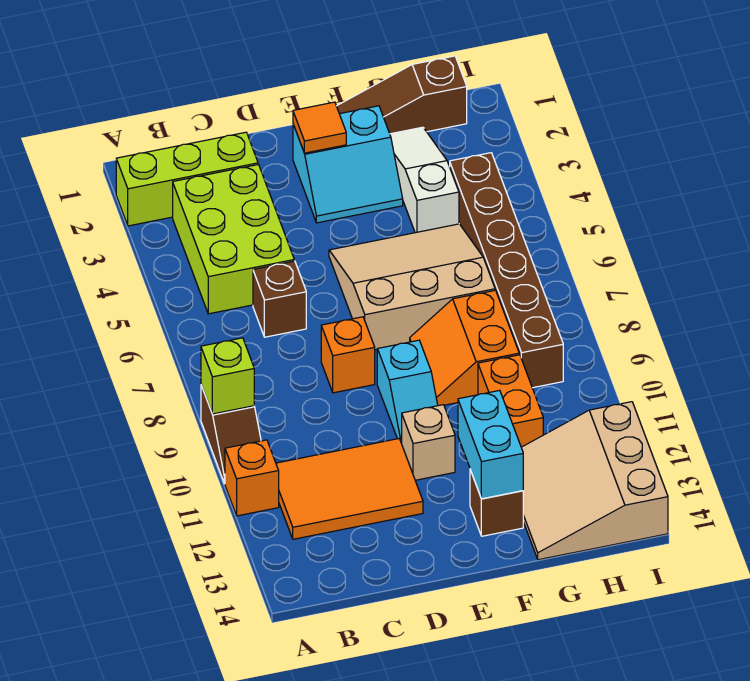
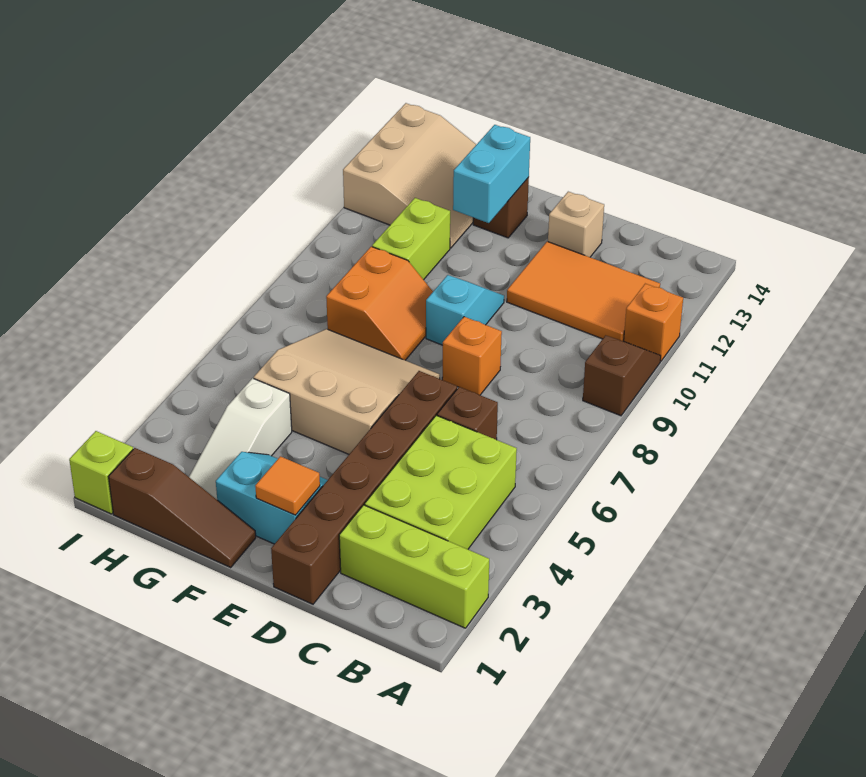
lime 1x1 brick [201,338,254,414] -> lime 1x1 brick moved to [69,431,133,514]
tan 3x3 slope [329,224,495,350] -> tan 3x3 slope turned to [254,329,440,454]
tan 1x1 brick [402,405,455,480] -> tan 1x1 brick moved to [548,192,604,257]
orange 1x2 brick [478,355,543,447] -> lime 1x2 brick [372,198,450,280]
brown 1x6 brick [450,153,563,388] -> brown 1x6 brick moved to [271,371,457,604]

